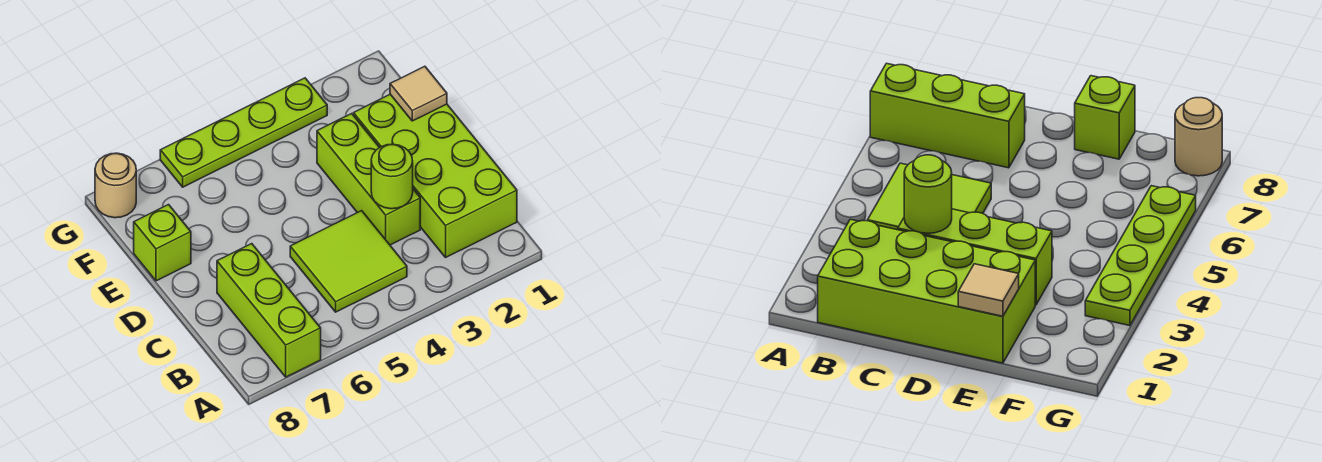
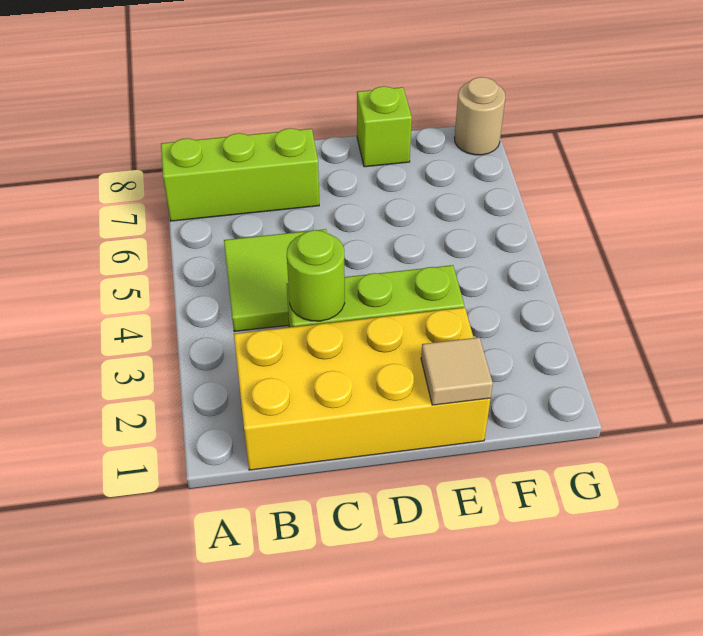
lime 2x4 brick [354,94,517,257] -> yellow 2x4 brick [234,308,490,470]
lime 1x4 plate [160,78,327,187] -> none

